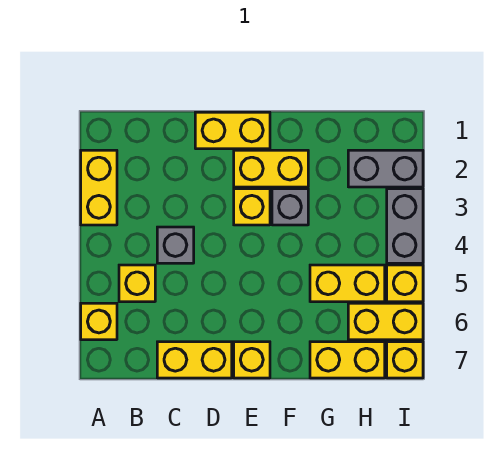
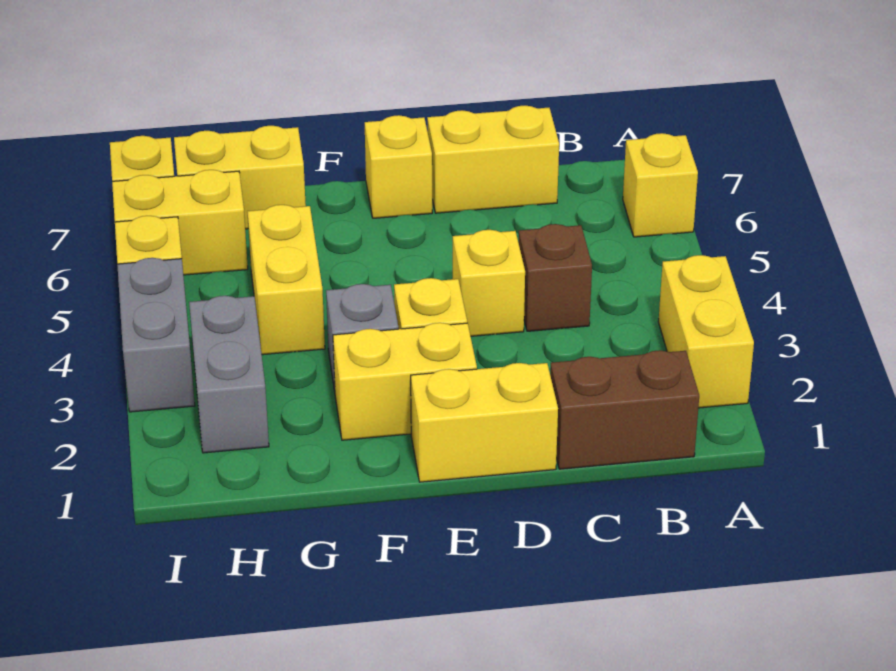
none -> brown 1x2 brick [550,350,699,469]
yellow 1x1 brick [119,265,155,302] -> yellow 1x1 brick moved to [453,230,525,336]
grey 1x1 brick [157,227,194,263] -> brown 1x1 brick [518,224,592,331]
yellow 1x2 brick [310,265,385,302] -> yellow 1x2 brick turned to [247,205,325,355]
grey 1x2 brick [348,150,423,187] -> grey 1x2 brick turned to [189,296,269,453]

